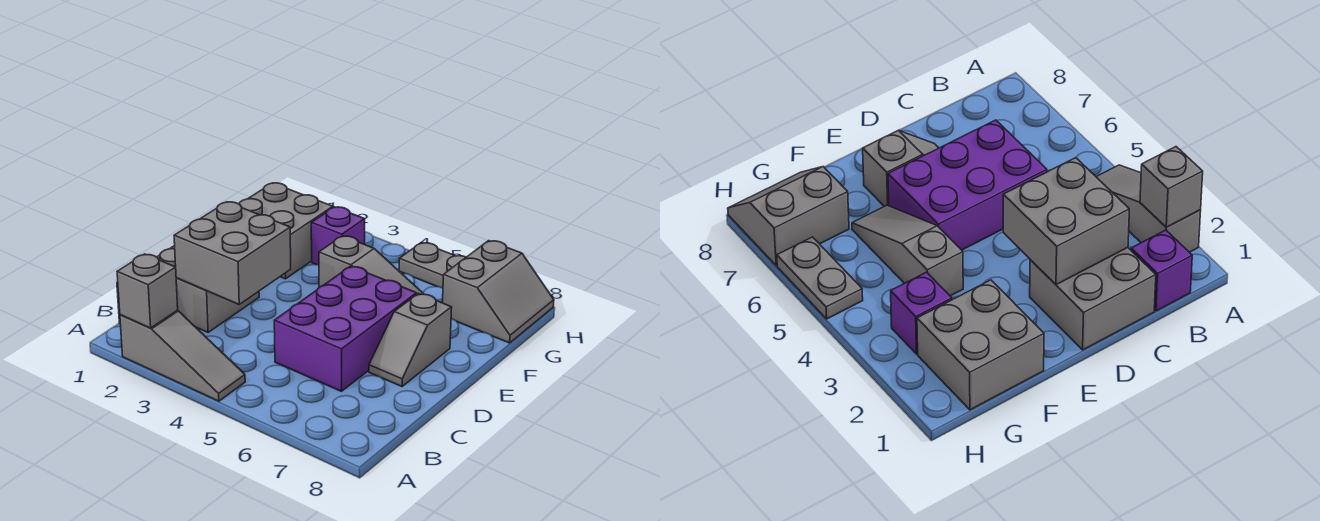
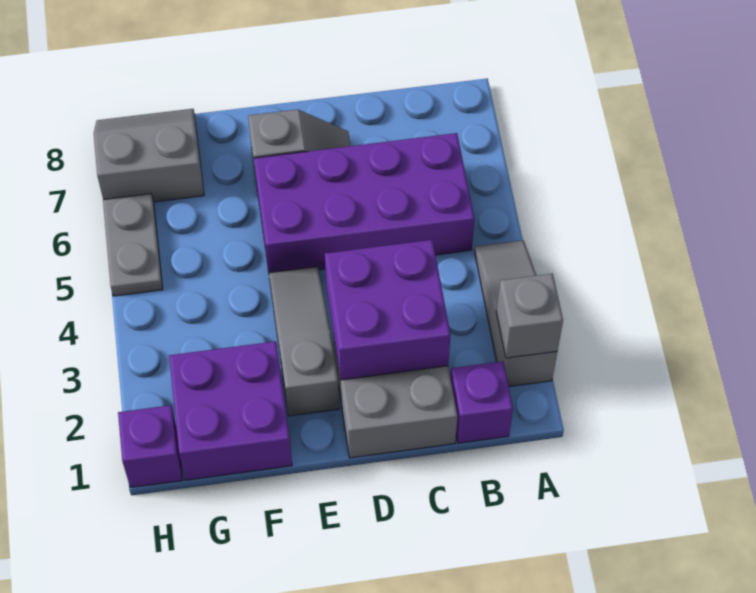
grey 2x2 brick [174,202,291,304] -> purple 2x2 brick [325,240,451,380]
purple 2x3 brick [274,266,417,391] -> purple 2x4 brick [254,133,474,273]
grey 2x2 brick [239,183,333,279] -> purple 2x2 brick [169,341,292,480]
grey 1x3 slope [319,236,423,294] -> grey 1x3 slope moved to [269,266,339,416]
purple 1x1 brick [311,207,365,265] -> purple 1x1 brick moved to [118,405,183,488]

